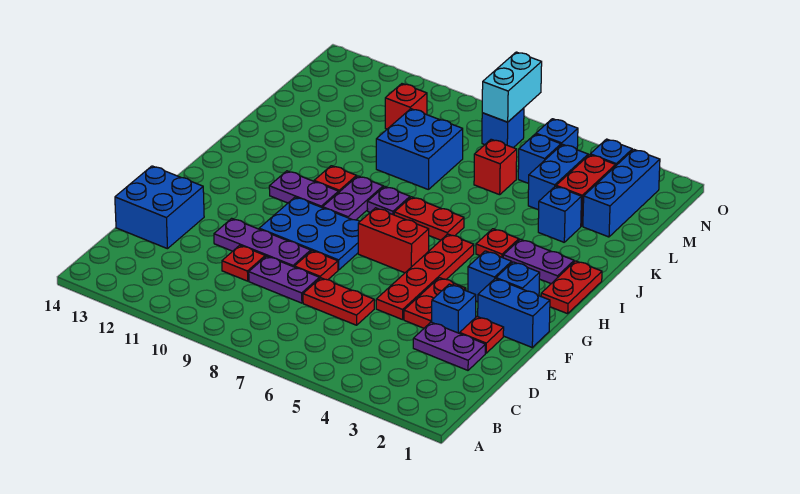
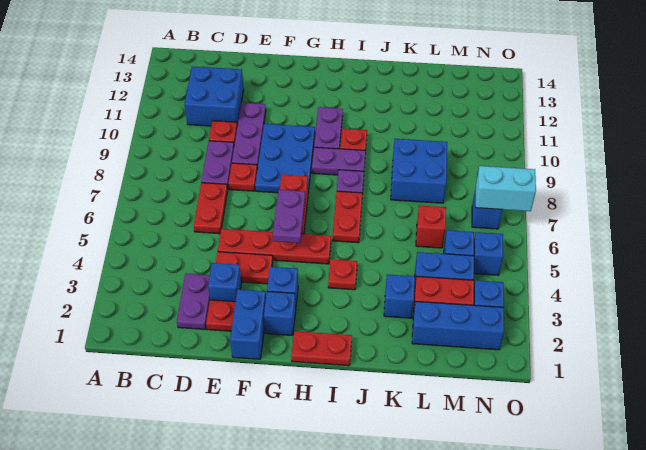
blue 2x2 brick [115,166,204,249] -> blue 2x2 brick moved to [185,67,244,126]
purple 1x2 plate [503,239,574,284] -> purple 1x2 plate moved to [273,190,305,243]
red 1x1 brick [385,84,427,129] -> none

